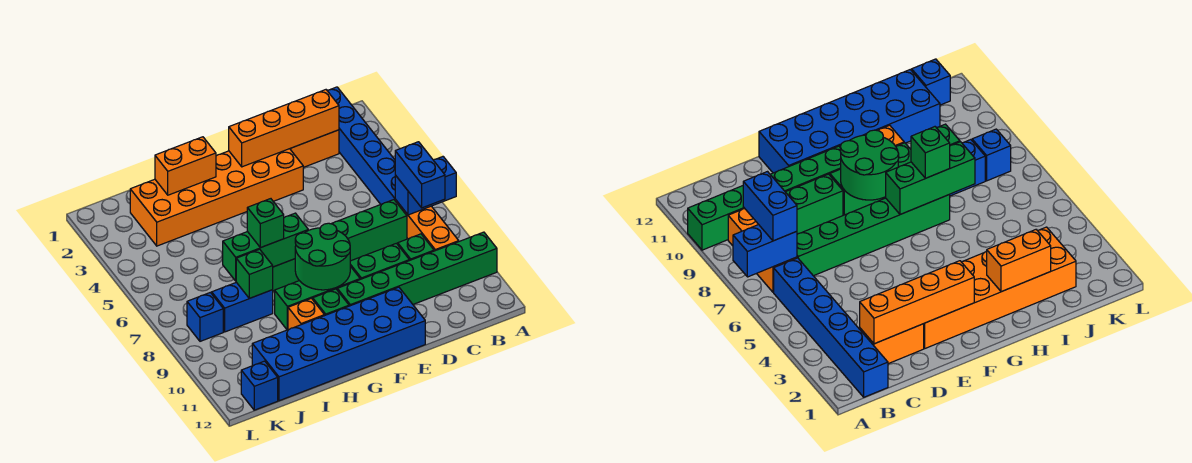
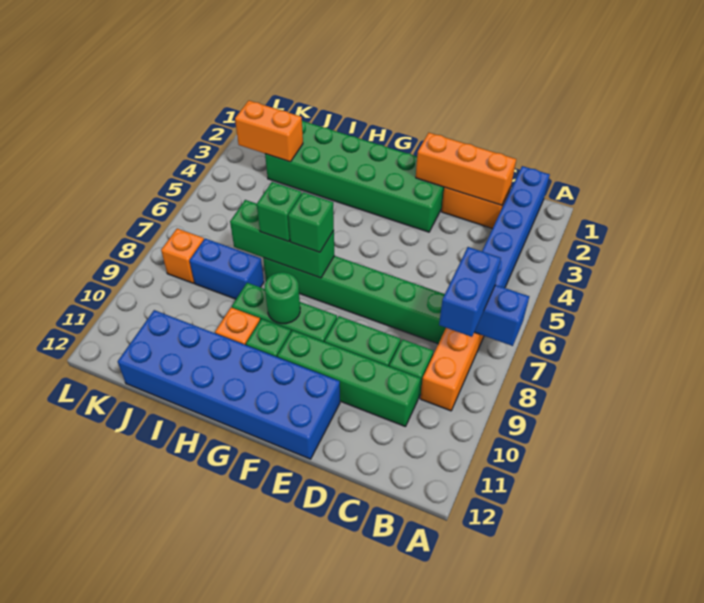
green 1x6 brick [337,232,497,306] -> green 1x4 brick [277,330,420,427]
orange 1x4 brick [229,90,339,167] -> orange 1x3 brick [416,133,516,205]
orange 2x6 brick [130,149,303,246] -> green 2x6 brick [265,121,444,232]
green 2x2 round brick [295,223,350,290] -> green 1x1 round brick [265,272,300,324]
orange 1x2 brick [155,137,216,195] -> orange 1x2 brick moved to [235,101,303,162]
green 1x1 brick [236,249,273,298] -> green 1x1 brick moved to [288,192,334,252]
blue 1x1 brick [187,292,223,341] -> orange 1x1 brick [161,229,204,283]
blue 1x1 brick [241,361,278,410] -> none

